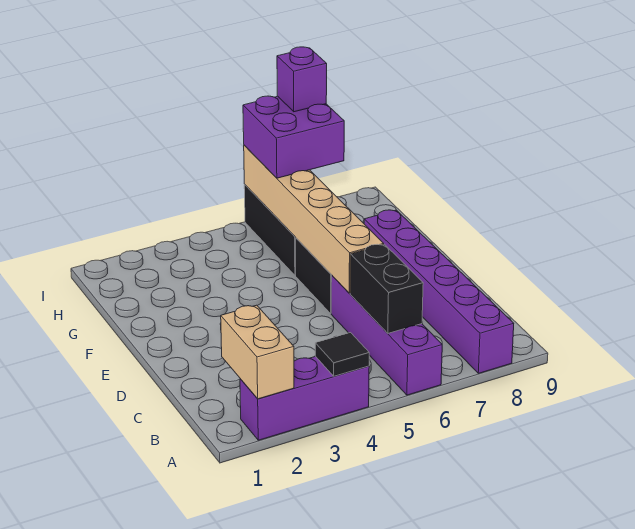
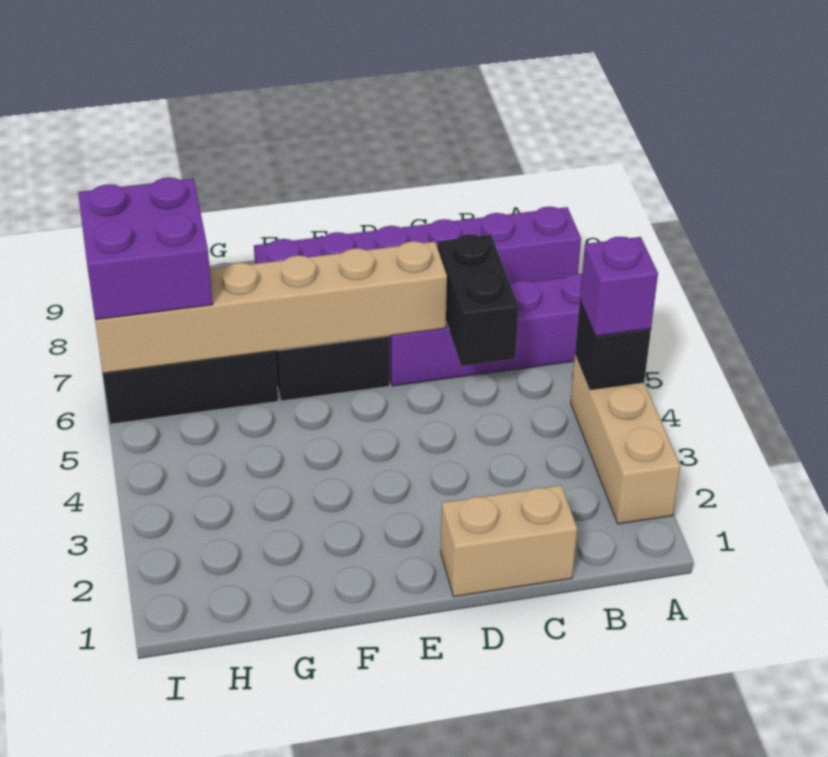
purple 1x3 brick [240,356,369,440] -> tan 1x3 brick [571,354,680,524]
tan 1x2 brick [221,305,294,399] -> tan 1x2 brick moved to [441,485,577,597]
black 1x1 tile [315,333,369,376] -> black 1x1 brick [575,301,651,390]
black 1x2 brick [350,244,423,333] -> black 1x2 brick turned to [438,234,518,366]
purple 1x1 brick [277,47,327,112] -> purple 1x1 brick moved to [580,237,658,336]

